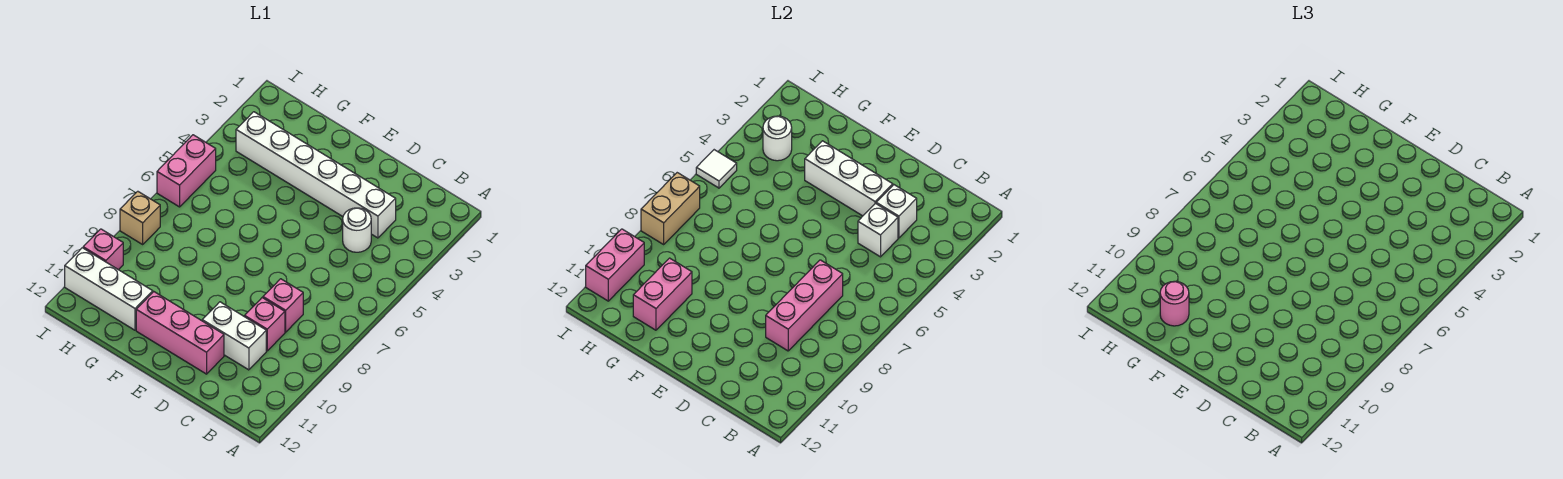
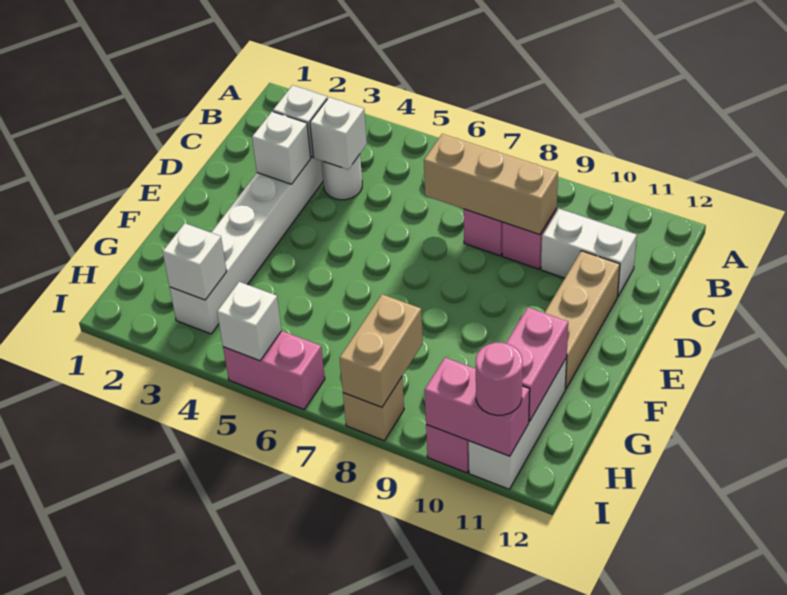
pink 1x3 brick [766,260,843,351] -> tan 1x3 brick [424,134,558,235]
white 1x2 brick [202,302,266,370] -> white 1x2 brick turned to [541,209,637,296]
white 1x3 brick [805,141,893,216] -> white 1x1 brick [252,111,311,184]
pink 1x3 brick [136,292,224,374] -> tan 1x3 brick [545,251,620,389]
pink 1x2 brick [633,258,692,330] -> pink 1x2 brick turned to [506,307,568,421]
pink 1x1 round brick [1160,281,1189,326] -> pink 1x1 round brick moved to [476,343,523,415]
white 1x1 round brick [763,116,792,161] -> white 1x1 brick [163,223,227,300]
white 1x1 tile [696,150,737,188] -> white 1x1 brick [217,282,282,361]
tan 1x2 brick [641,173,700,244] -> tan 1x2 brick turned to [340,294,423,407]

